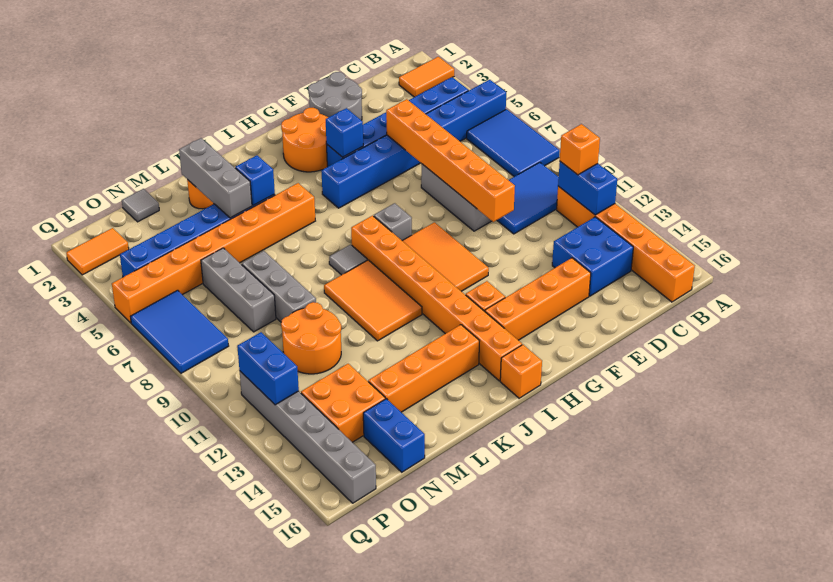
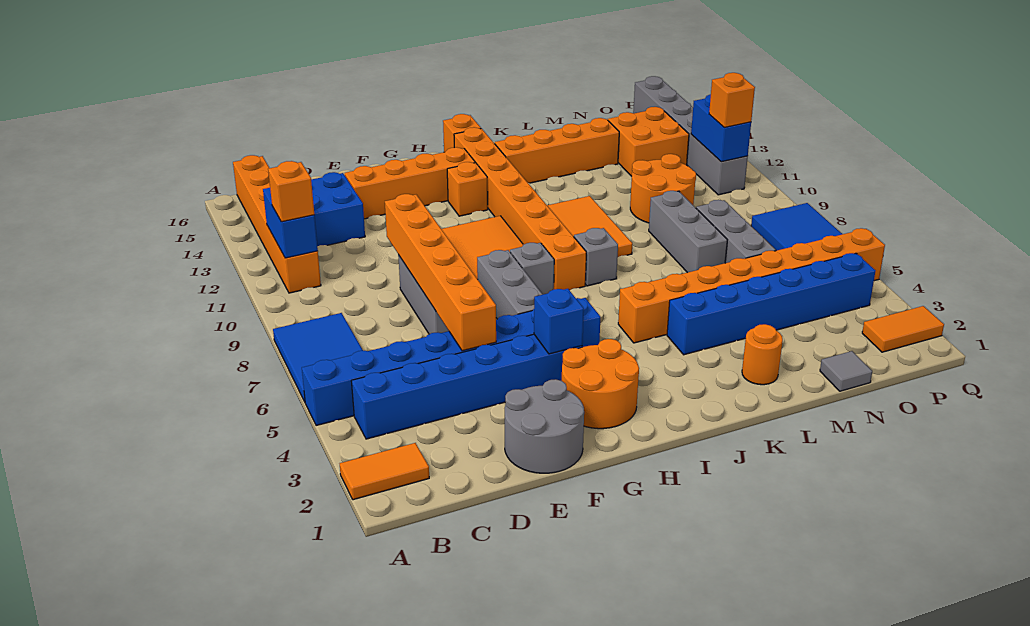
blue 2x3 tile [497,162,559,234] -> none
grey 1x1 tile [329,245,367,275] -> grey 1x1 brick [574,228,618,286]
blue 1x1 brick [235,155,275,206] -> none
grey 1x3 brick [179,138,252,218] -> grey 1x3 brick moved to [477,250,543,319]
blue 1x2 brick [363,399,425,472] -> none
none -> orange 1x1 brick [709,73,755,127]

